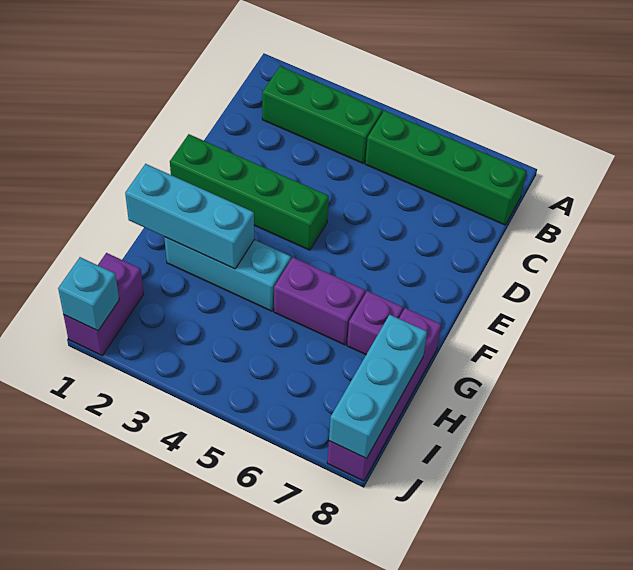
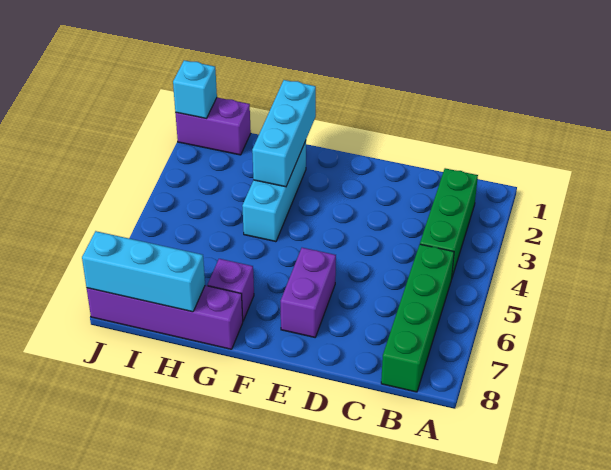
green 1x4 brick [170,134,329,250] -> none
purple 1x2 brick [274,258,365,345] -> purple 1x2 brick moved to [281,248,336,337]

